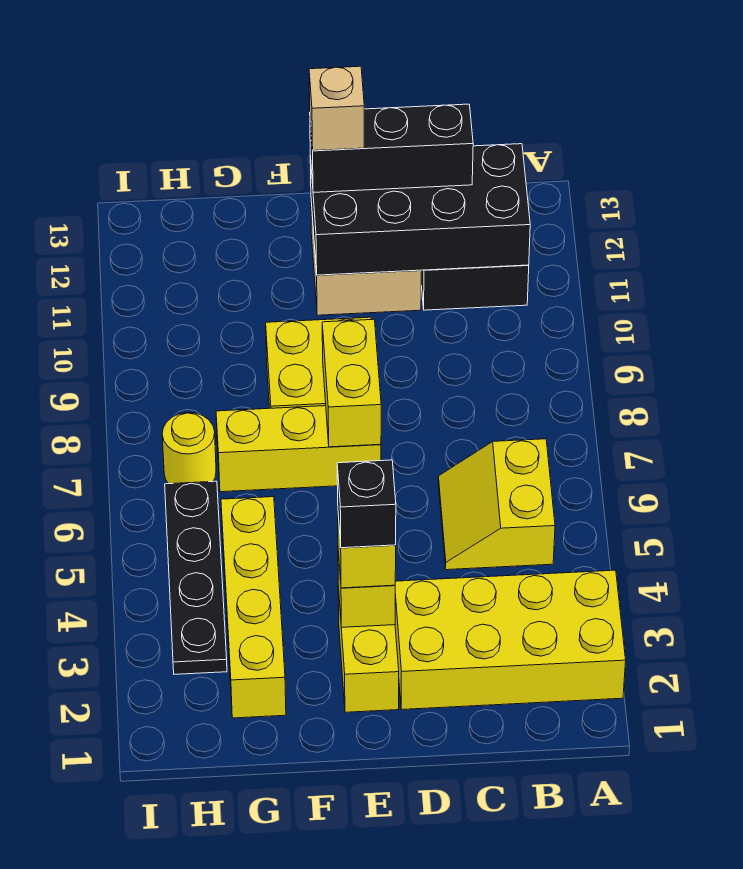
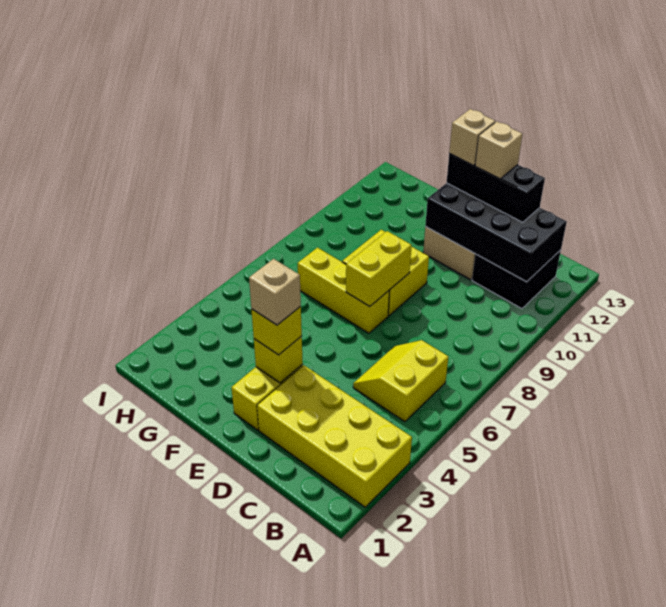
none -> tan 1x1 brick [475,122,522,179]
black 1x1 brick [337,460,396,548] -> tan 1x1 brick [249,259,301,325]
yellow 1x4 brick [221,497,286,718] -> none
black 1x4 plate [165,481,227,674] -> none
yellow 1x1 round brick [162,412,216,484] -> none

